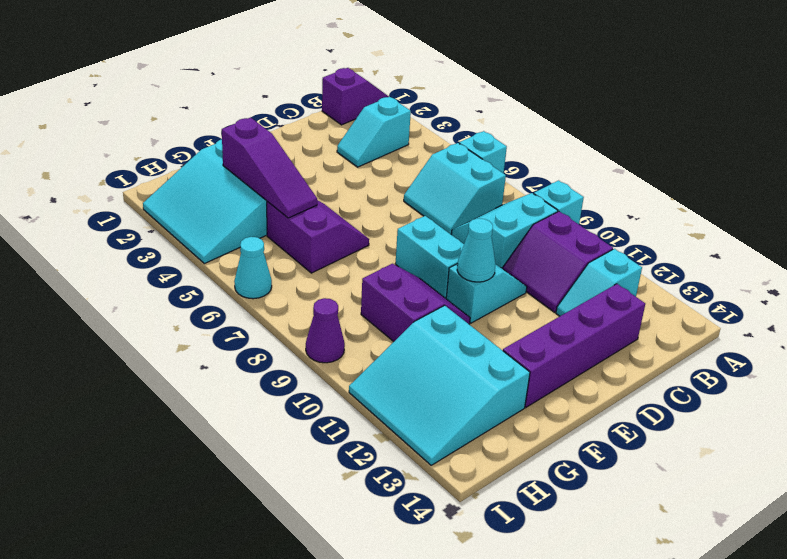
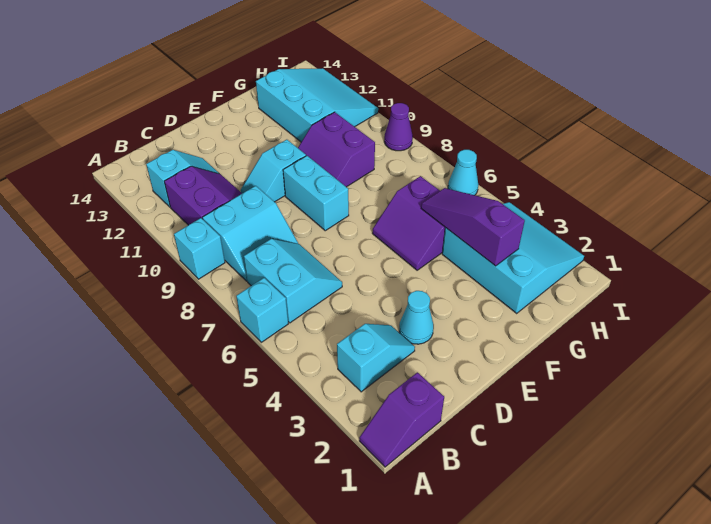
purple 1x4 brick [503,284,645,407] -> none
cyan 1x1 cone [457,218,495,282] -> cyan 1x1 cone moved to [399,291,434,344]

